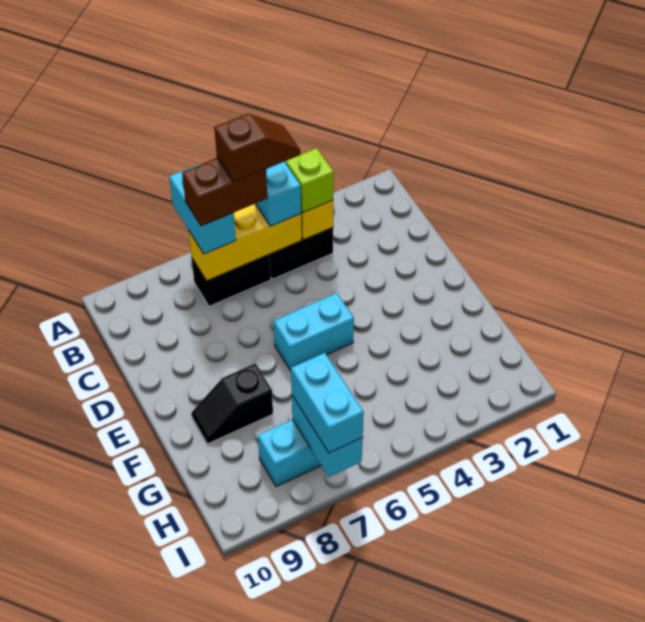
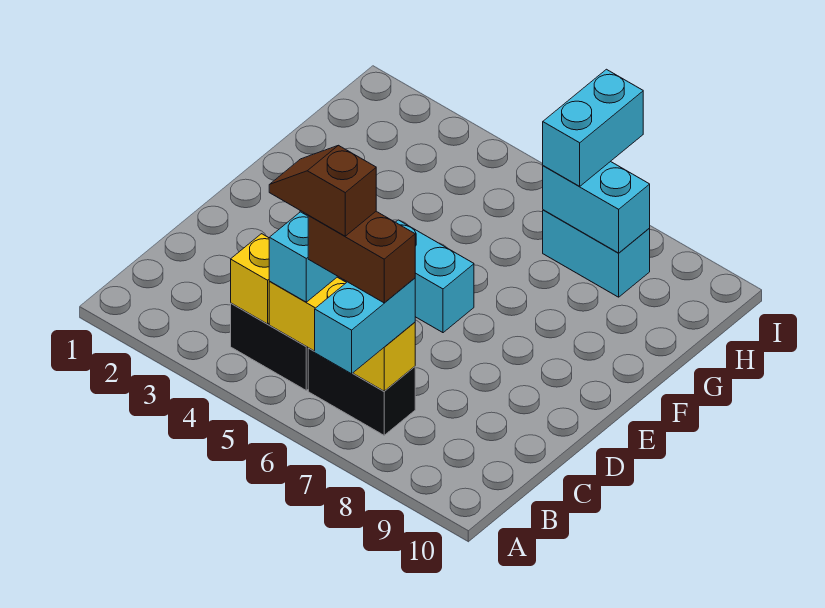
lime 1x1 brick [286,148,334,213] -> none
black 1x2 slope [191,364,273,444] -> none
cyan 1x2 brick [292,396,363,477] -> cyan 1x2 brick turned to [543,161,650,253]

